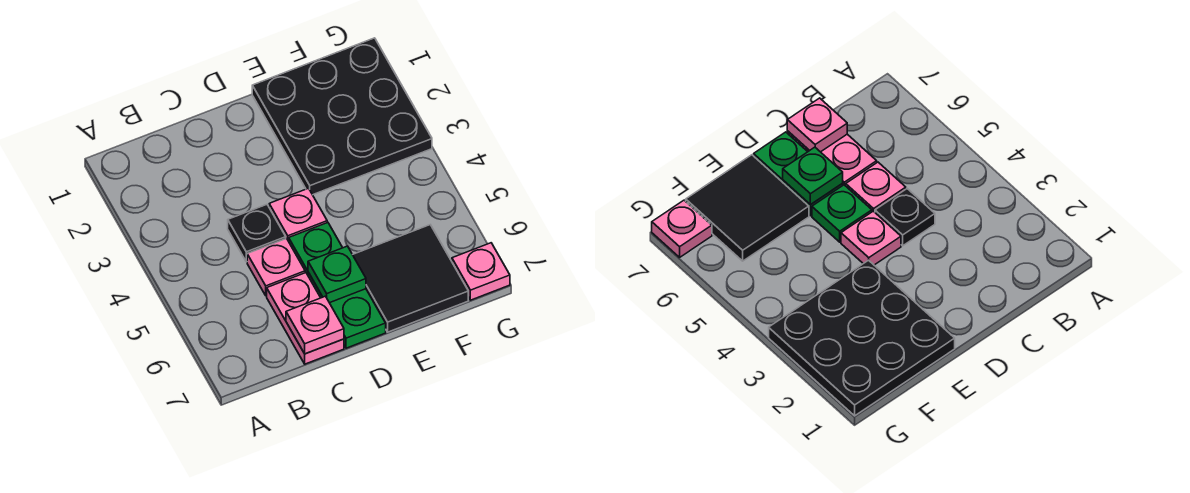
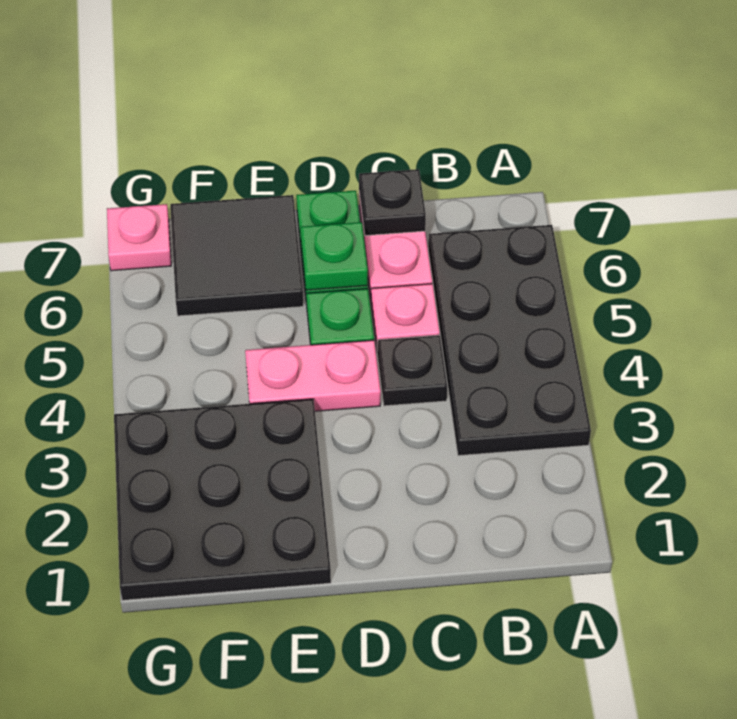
none -> black 2x4 plate [428,225,591,456]
pink 1x1 plate [286,296,344,354] -> black 1x1 plate [359,169,426,236]
pink 1x1 plate [269,188,327,241] -> pink 1x2 plate [245,340,381,411]

